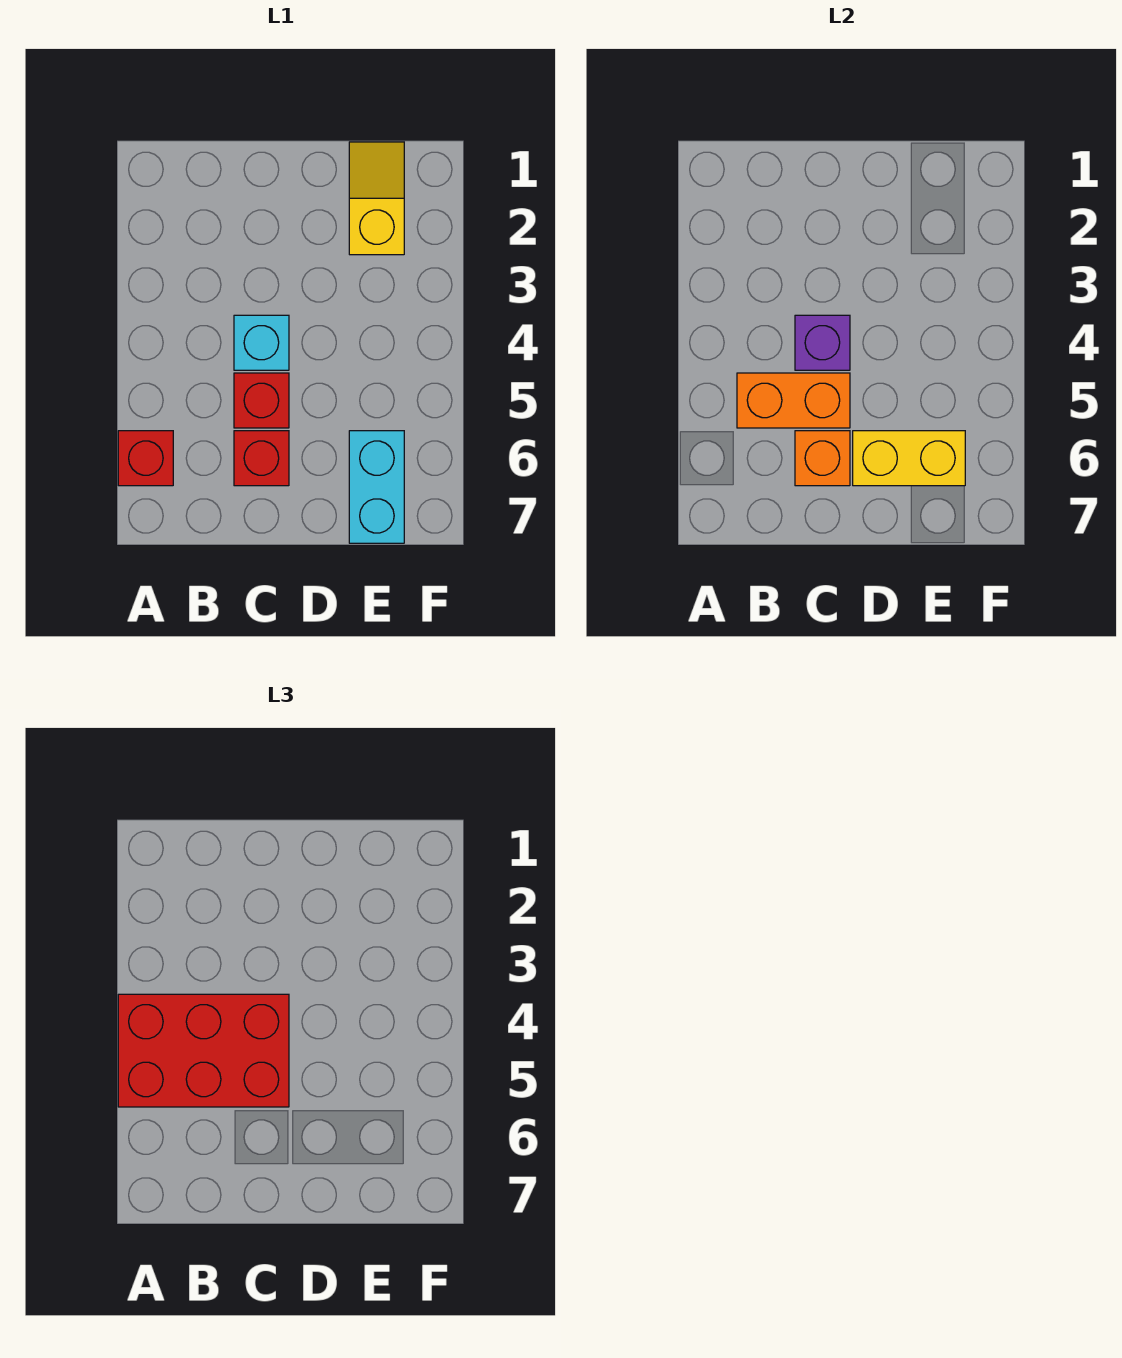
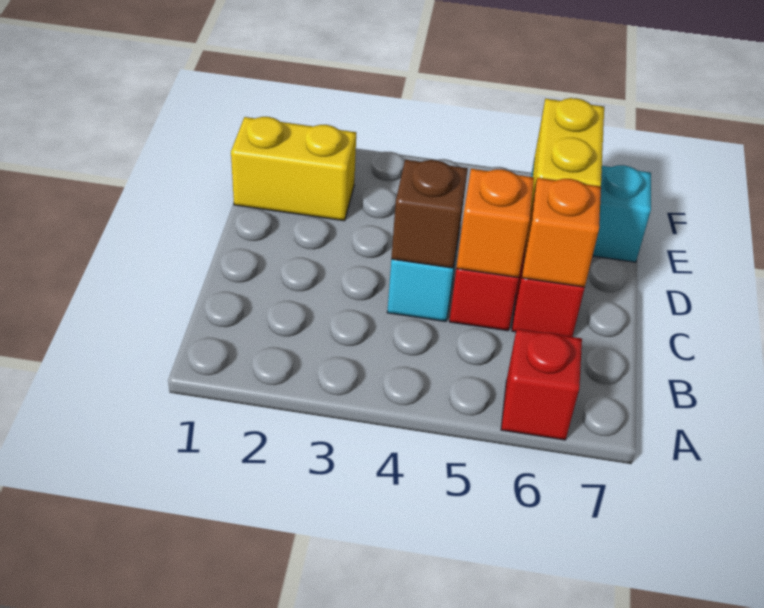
red 2x3 brick [118,994,289,1107] -> none
orange 1x2 brick [737,373,850,428] -> orange 1x1 brick [456,169,534,278]
purple 1x1 brick [795,315,850,370] -> brown 1x1 brick [391,160,468,268]
yellow 1x2 slope [349,142,404,255] -> yellow 1x2 brick [231,117,356,221]

